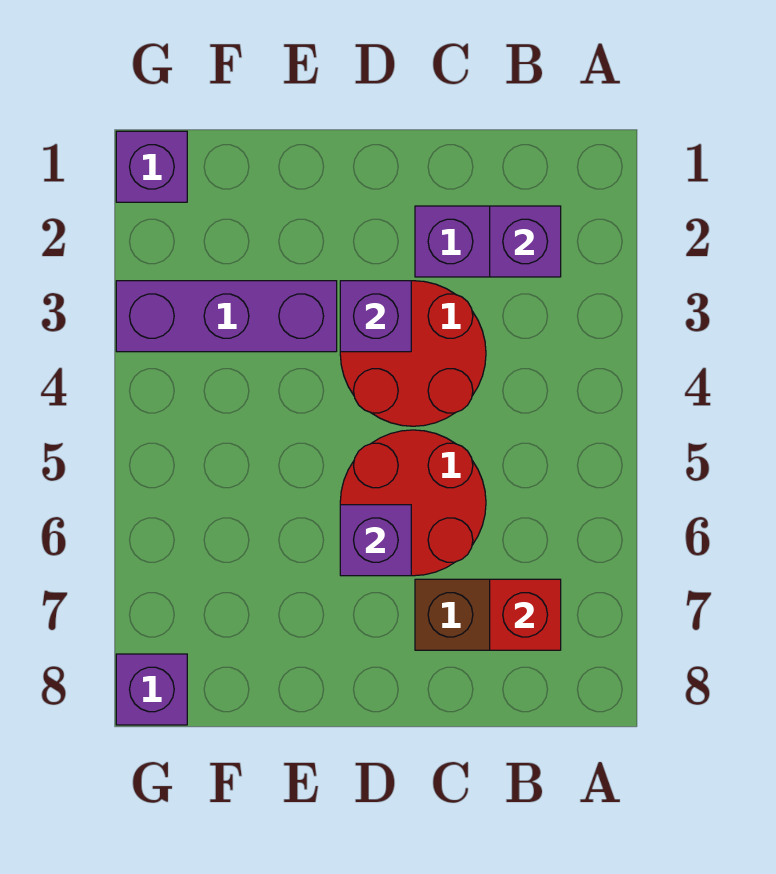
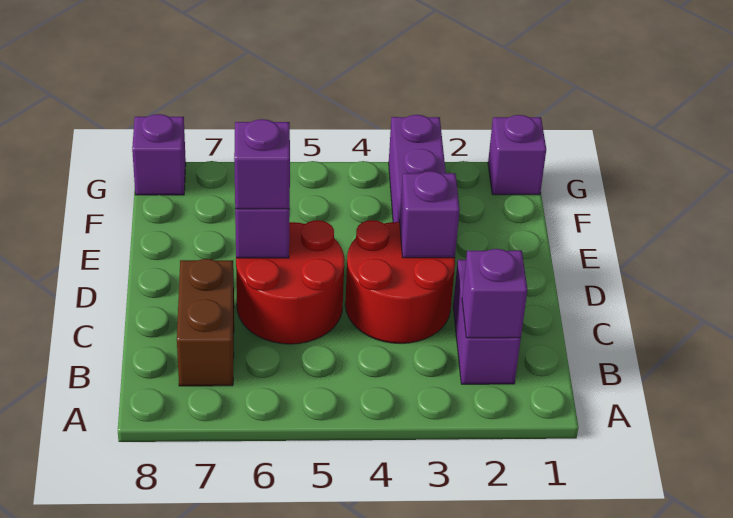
red 1x1 brick [490,579,561,650] -> none
none -> purple 1x1 brick [234,119,290,209]

